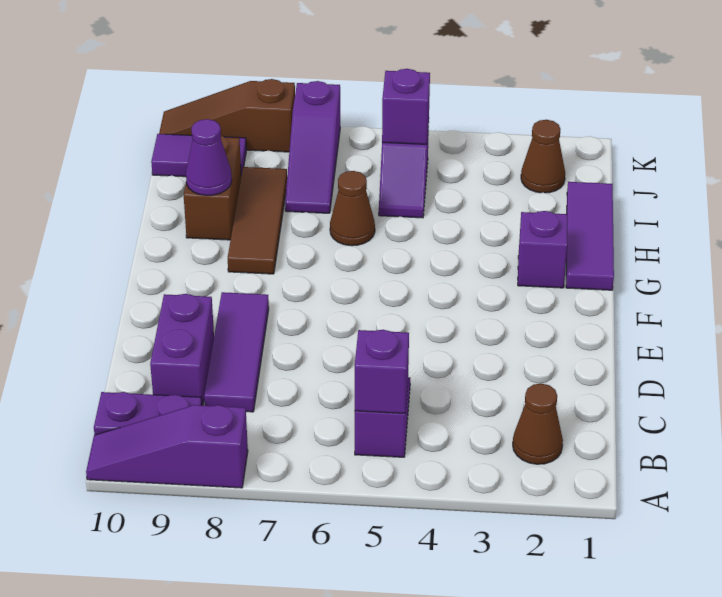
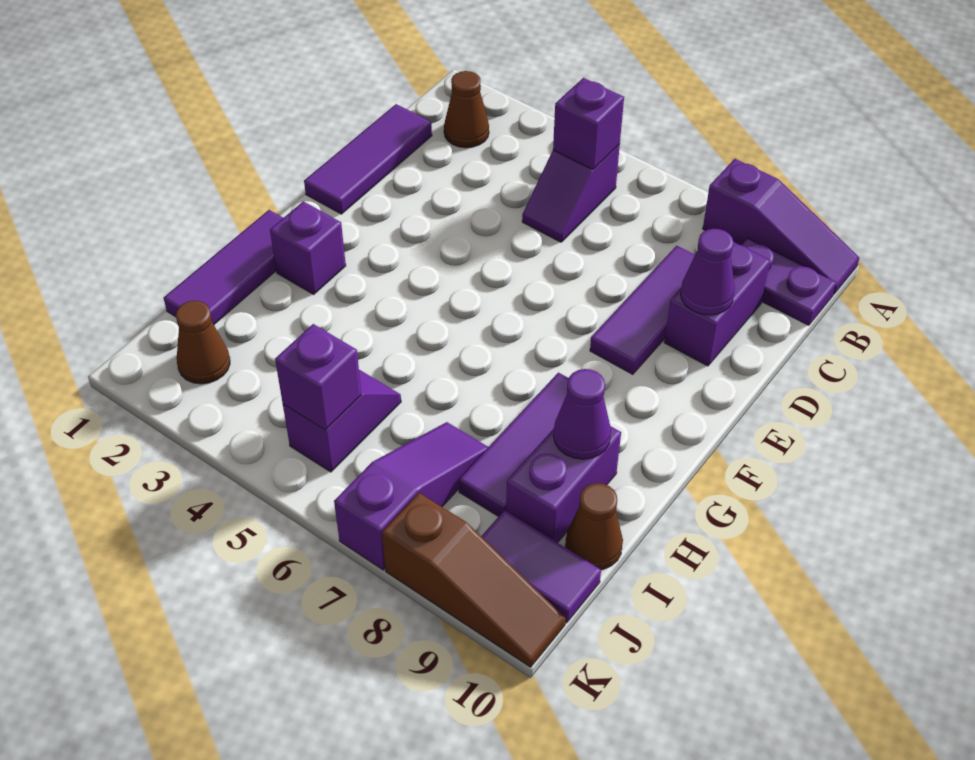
none -> purple 1x3 tile [304,104,432,214]
none -> purple 1x1 cone [681,229,735,315]
brown 1x3 tile [228,167,287,274] -> purple 1x3 tile [459,373,569,517]
brown 1x1 cone [330,171,375,246] -> brown 1x1 cone moved to [565,483,623,570]
brown 1x2 brick [184,136,241,240] -> purple 1x2 brick [506,426,621,543]

